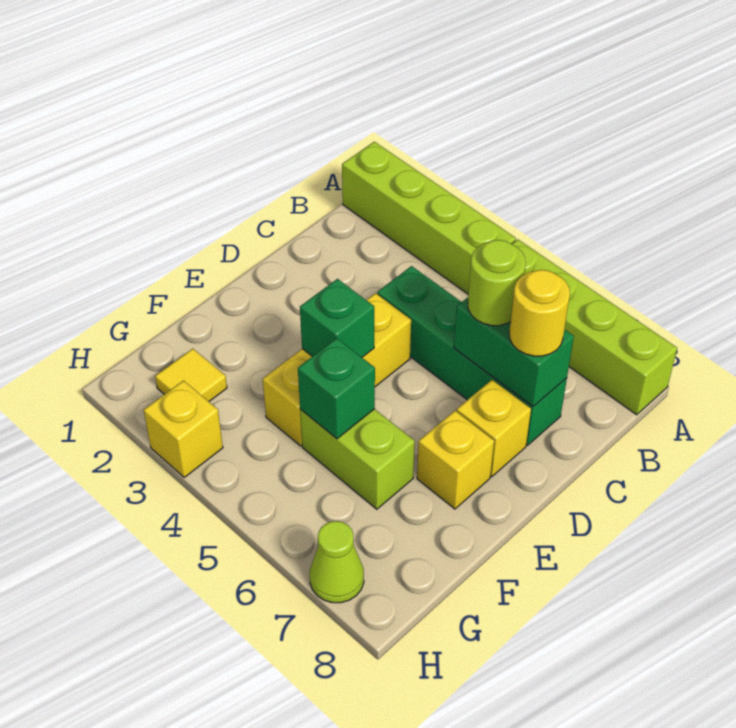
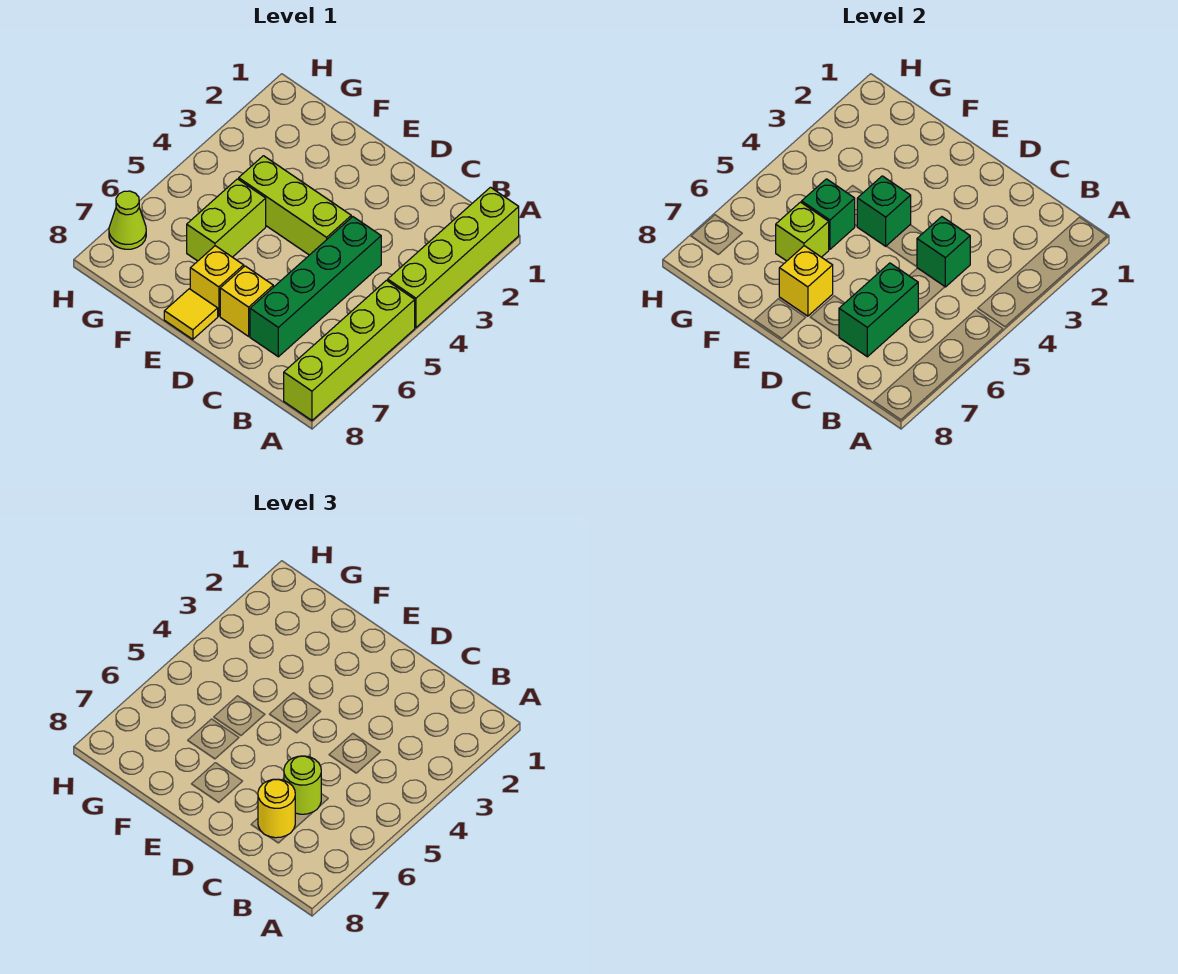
none -> green 1x1 brick [917,217,970,287]
yellow 1x3 brick [263,293,411,446] -> lime 1x3 brick [239,156,351,255]
none -> lime 1x1 brick [776,202,829,261]
yellow 1x1 tile [155,349,227,401] -> yellow 1x1 tile moved to [164,289,218,339]
yellow 1x1 brick [144,381,223,477] -> yellow 1x1 brick moved to [779,246,833,316]

